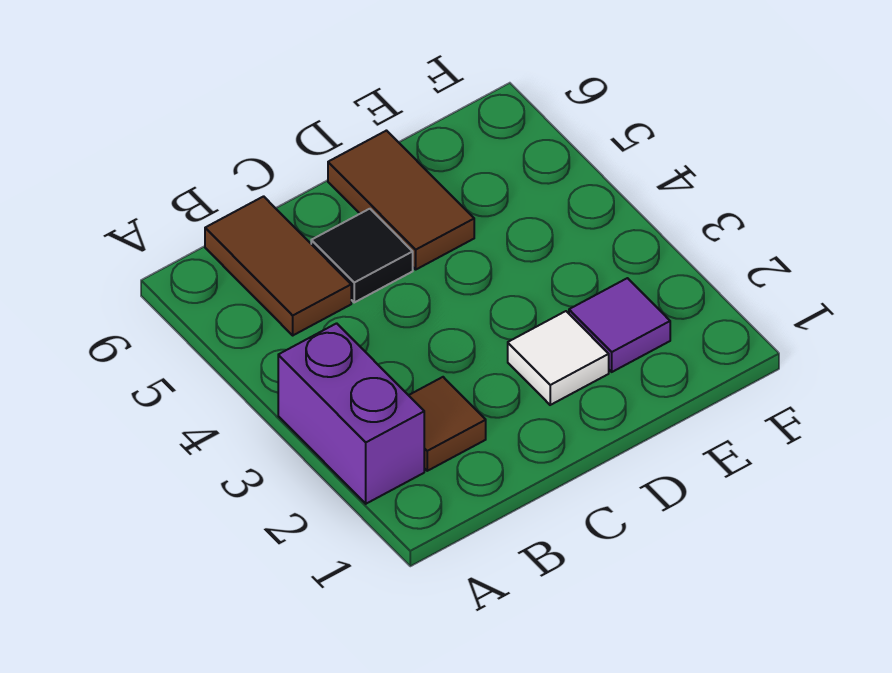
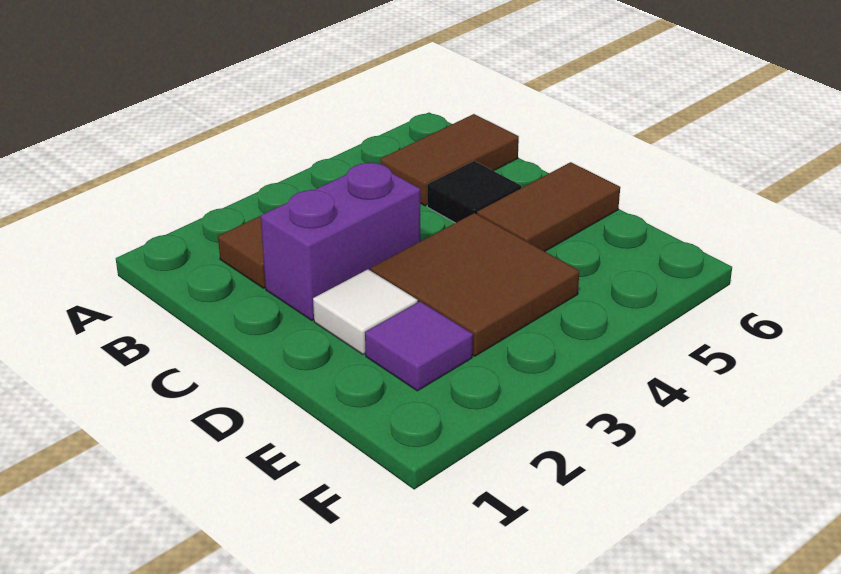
purple 1x2 brick [278,323,424,504] -> purple 1x2 brick moved to [261,162,420,320]
none -> brown 2x2 tile [371,213,579,356]

